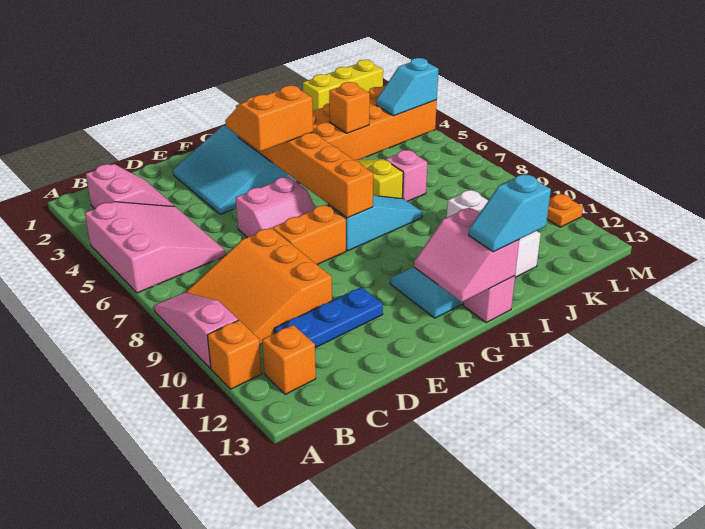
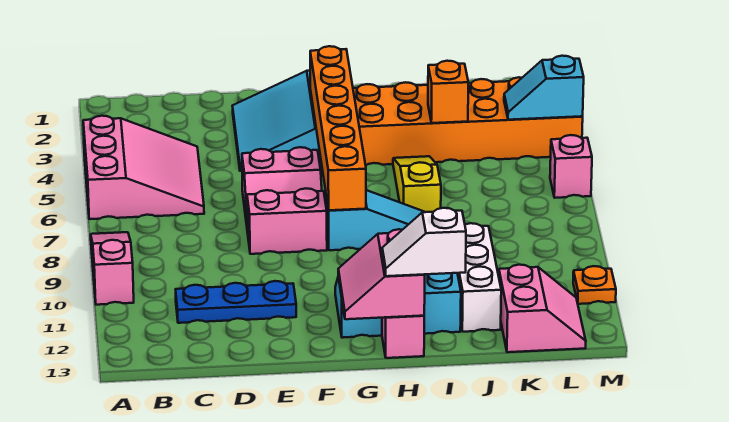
orange 1x1 brick [207,320,262,389] -> none
pink 2x2 slope [86,164,175,209] -> pink 2x2 slope moved to [499,265,586,352]
orange 3x3 slope [186,228,332,345] -> none
orange 1x1 brick [262,325,316,394] -> none
orange 1x2 brick [273,205,346,264] -> pink 1x2 brick [247,188,327,254]
orange 2x2 slope [225,85,313,151] -> none
cyan 1x2 slope [469,174,551,252] -> white 1x2 slope [382,208,466,276]
pink 1x1 brick [385,150,427,202] -> pink 1x1 brick moved to [550,135,592,198]
yellow 1x3 brick [303,60,383,111] -> none

